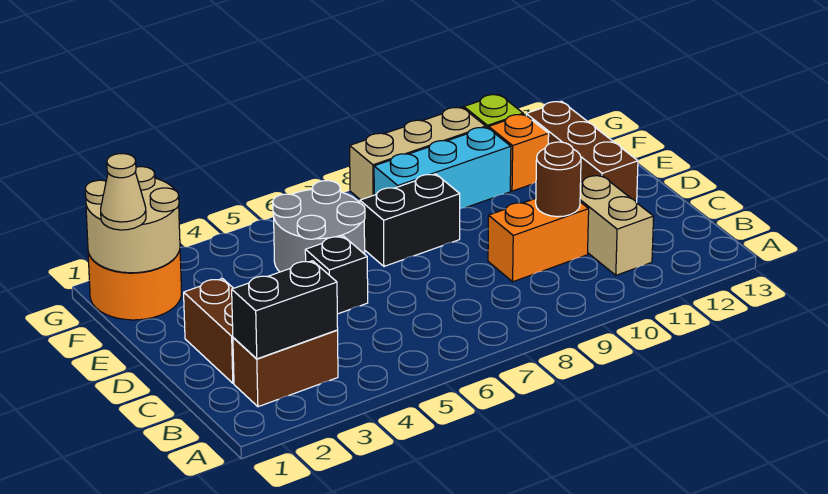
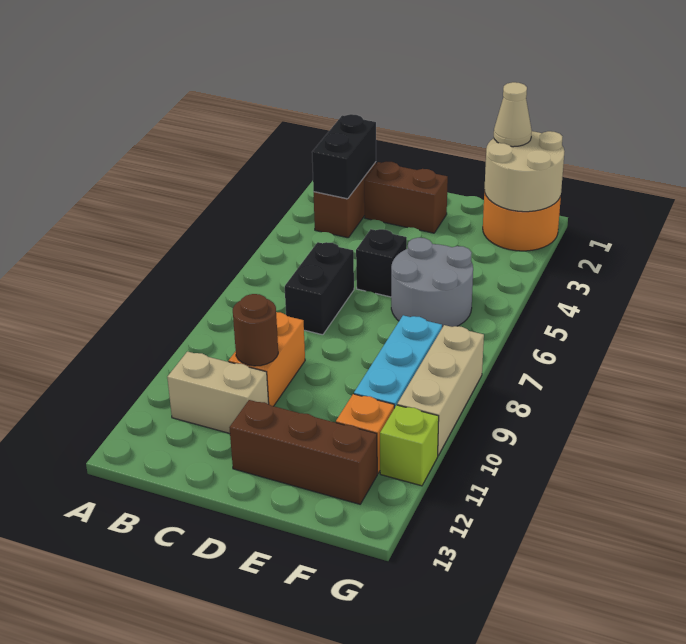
black 1x2 brick [360,174,460,266] -> black 1x2 brick moved to [285,242,354,335]

